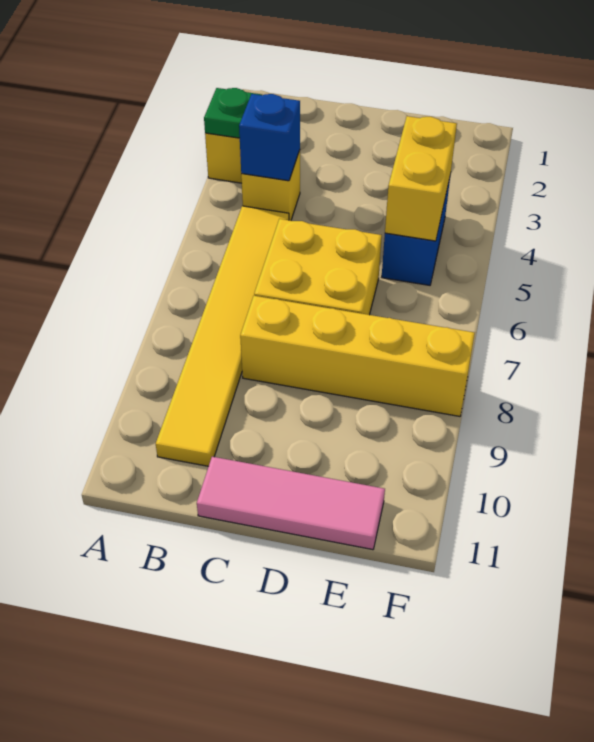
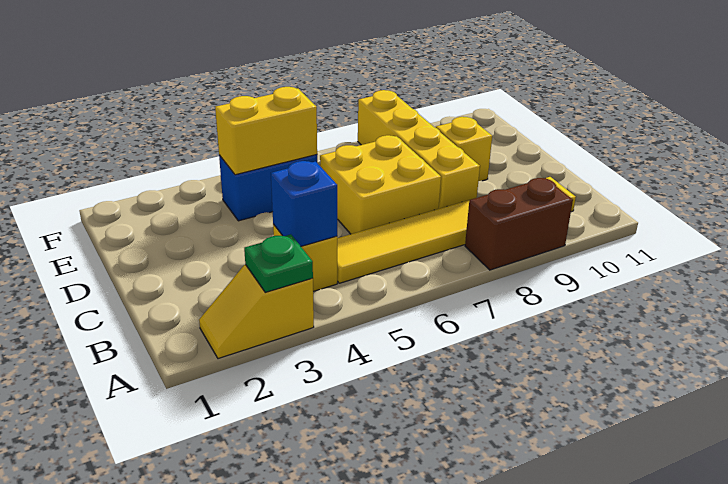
none -> brown 1x2 brick [465,178,573,270]
pink 1x3 tile [197,457,385,550] -> none
none -> yellow 1x1 brick [436,117,492,181]

